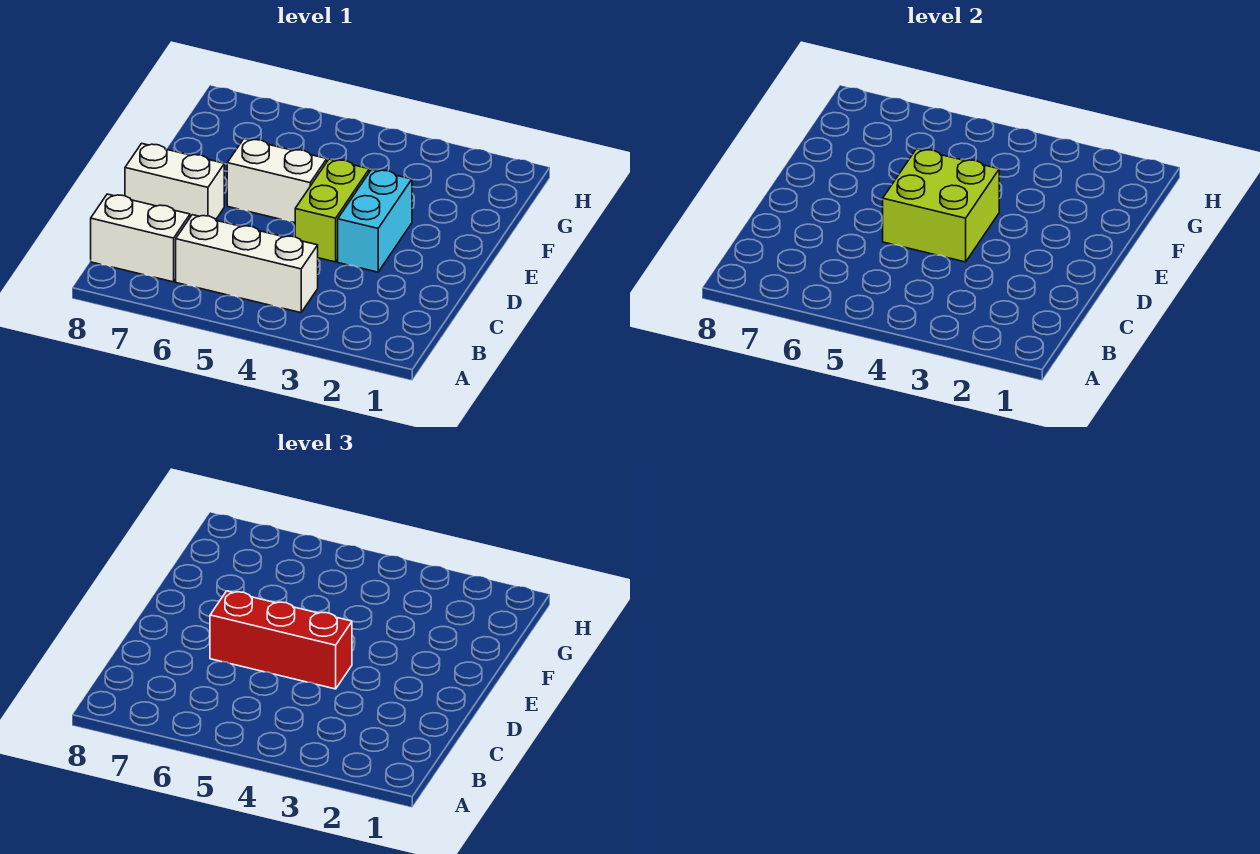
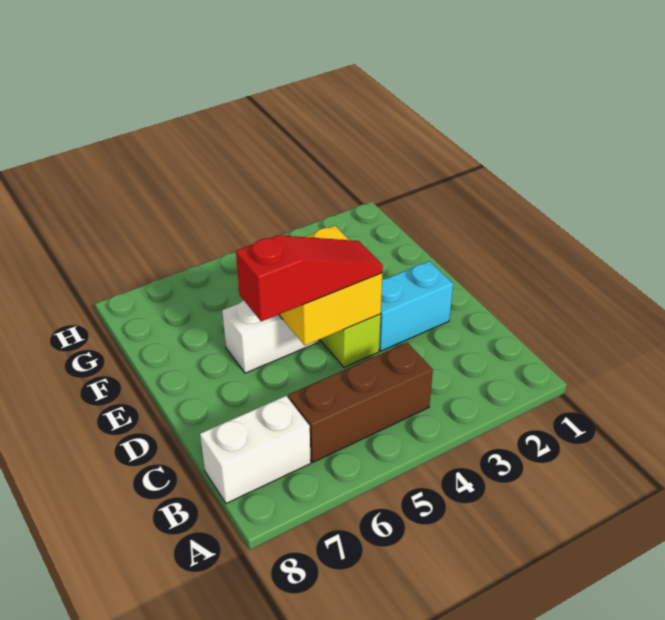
white 1x3 brick [176,215,318,313] -> brown 1x3 brick [288,343,433,462]
cyan 1x2 brick [338,169,412,272] -> cyan 1x2 brick turned to [379,261,453,351]
lime 2x2 brick [883,149,999,262] -> yellow 2x2 brick [279,226,382,345]
red 1x3 brick [210,591,352,689] -> red 1x3 slope [236,235,383,321]
white 1x2 brick [125,143,224,219] -> none

